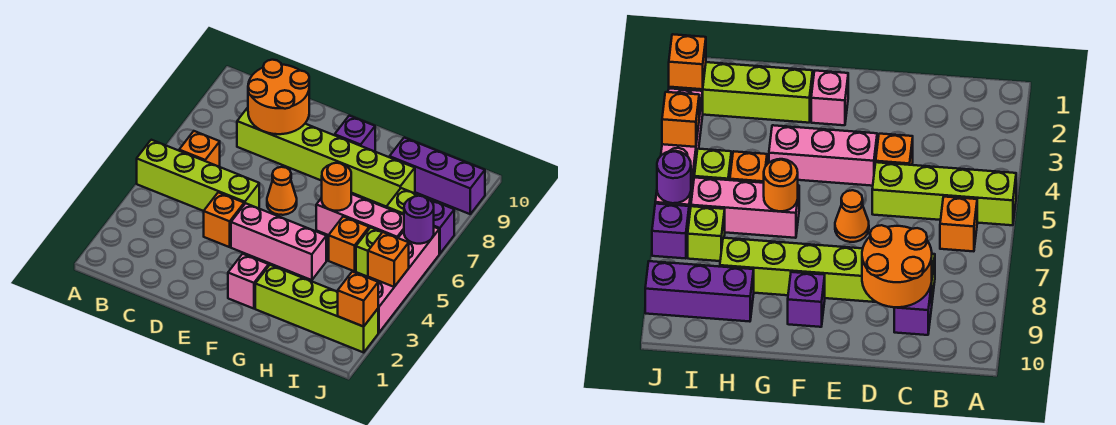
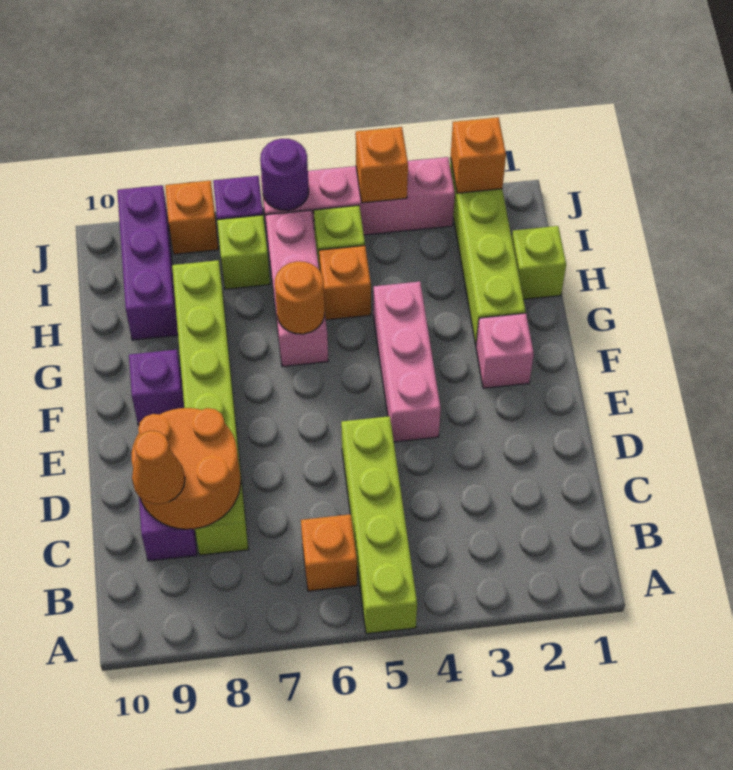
orange 1x1 brick [204,192,244,247] -> orange 1x1 brick moved to [165,180,218,254]
orange 1x1 cone [267,167,297,215] -> orange 1x1 cone moved to [132,431,185,504]
none -> lime 1x1 brick [512,226,566,299]

